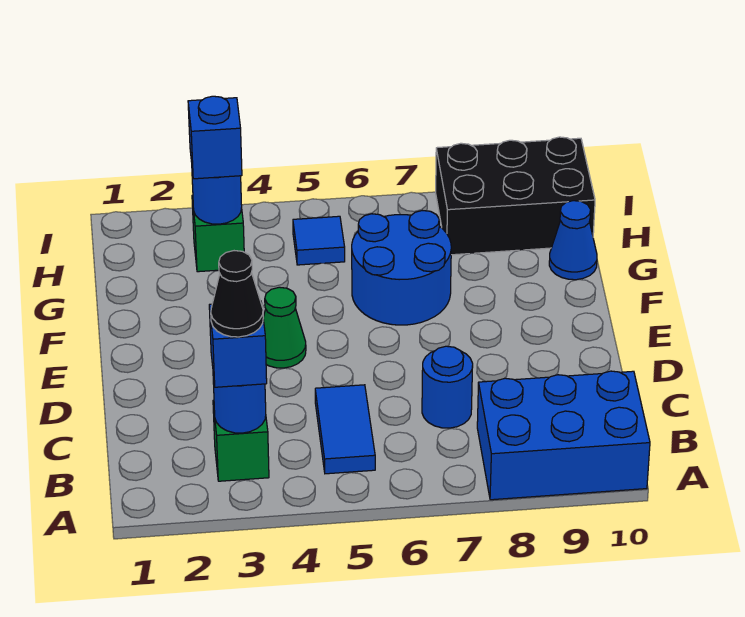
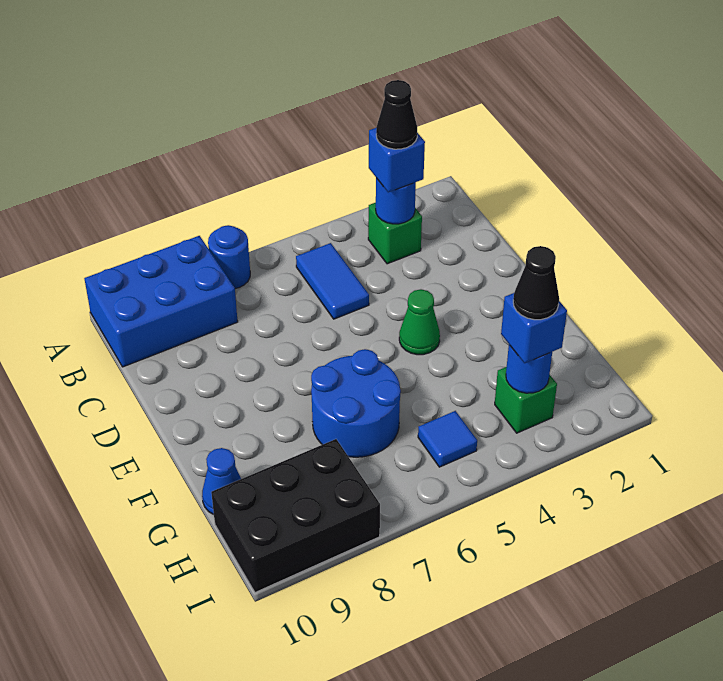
blue 1x1 round brick [422,346,473,428] -> blue 1x1 round brick moved to [208,225,250,289]
none -> black 1x1 cone [513,246,559,320]

